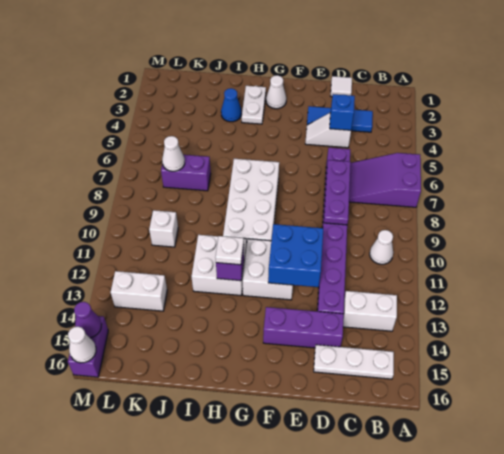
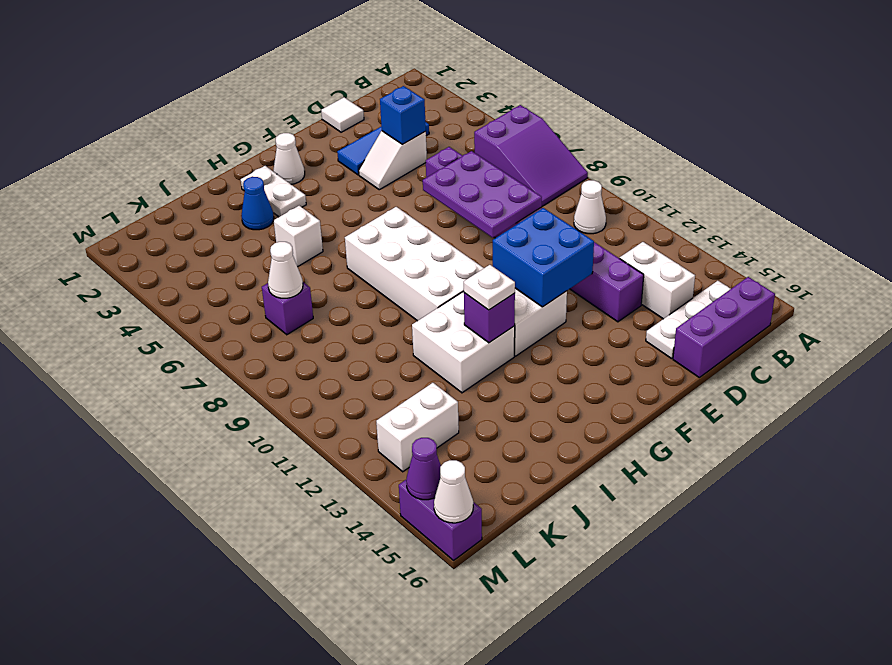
purple 2x3 slope [349,153,421,207] -> purple 2x3 slope turned to [474,105,588,206]
white 1x2 brick [343,291,397,331] -> white 1x2 brick turned to [620,242,695,319]
purple 1x3 plate [324,160,351,225] -> purple 2x3 plate [423,151,542,238]
purple 1x3 brick [263,307,344,348] -> purple 1x3 brick moved to [673,277,775,377]
purple 1x2 brick [161,155,211,191] -> purple 1x1 brick [262,282,313,335]
white 1x1 brick [149,210,178,247] -> white 1x1 brick moved to [274,206,323,266]

